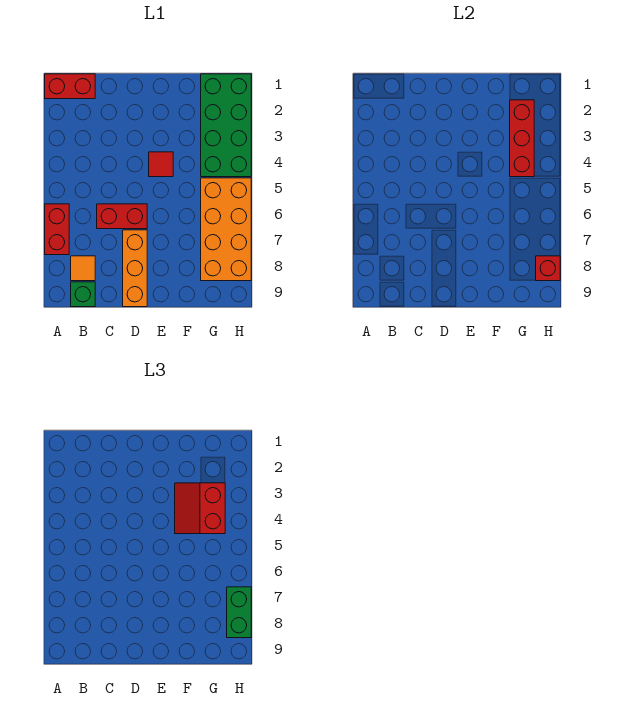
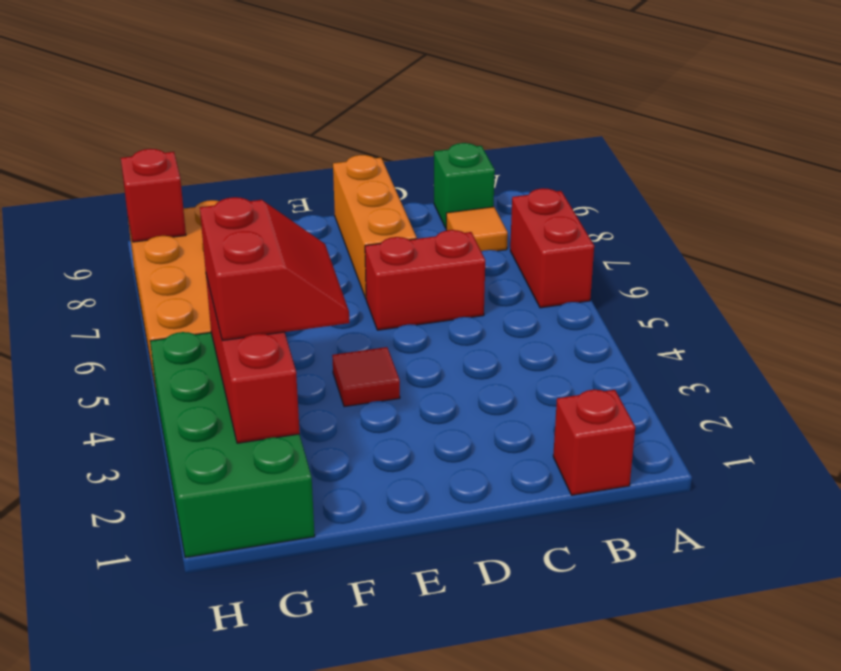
red 1x2 brick [45,74,95,99] -> red 1x1 brick [553,390,635,495]
green 1x2 brick [227,587,251,638] -> none

